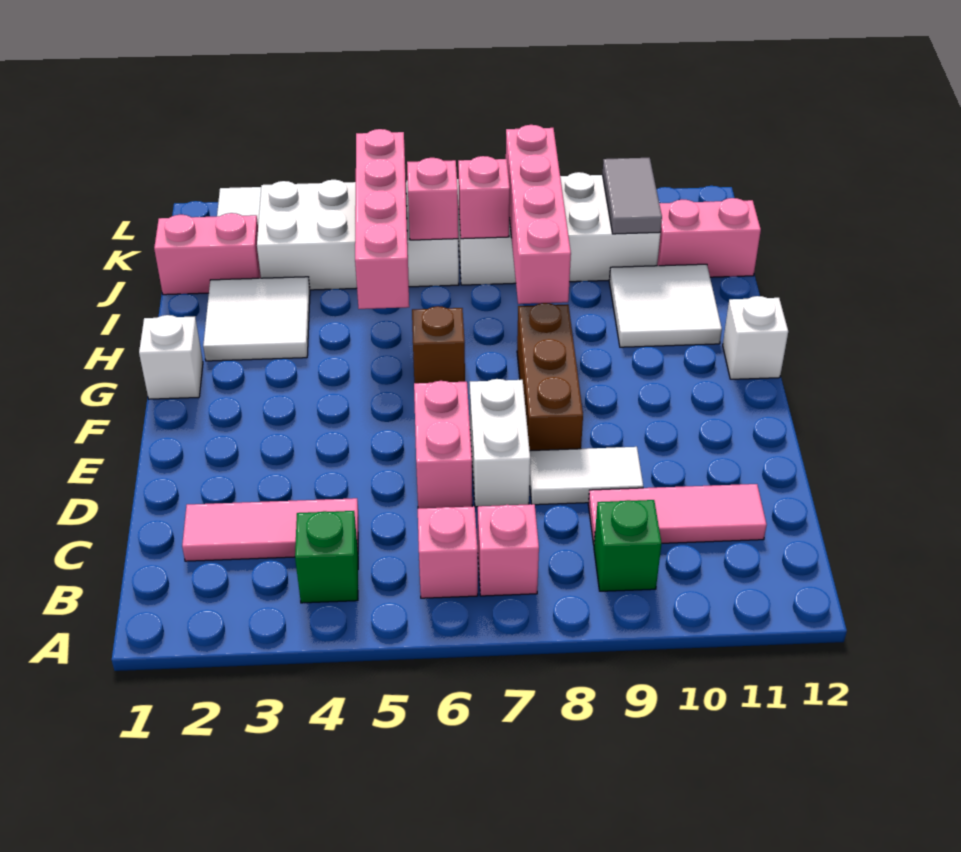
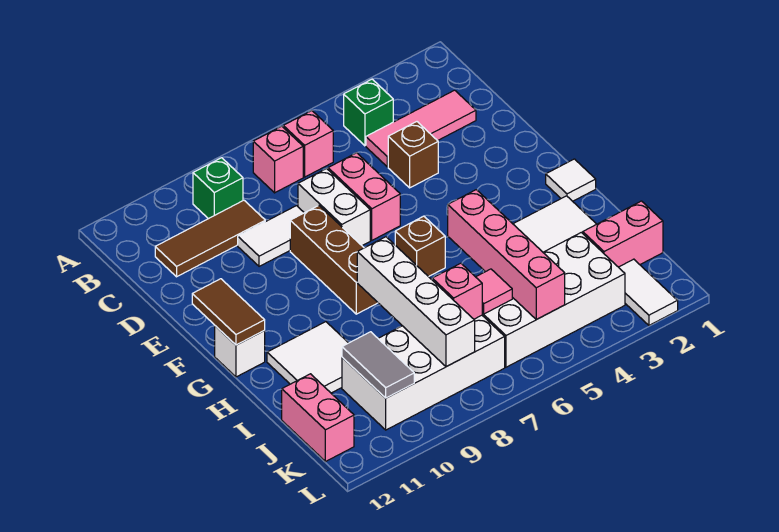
pink 1x3 tile [588,484,767,544] -> brown 1x3 tile [155,200,265,277]
none -> brown 1x1 brick [388,122,438,188]
none -> brown 1x2 tile [192,279,265,345]
white 1x1 brick [139,315,203,399] -> white 1x1 tile [546,159,596,201]
pink 1x4 brick [506,125,571,304] -> white 1x4 brick [357,237,475,367]
pink 1x1 brick [407,158,458,240] -> pink 1x1 tile [476,269,512,314]
pink 1x2 brick [657,198,761,277] -> pink 1x2 brick turned to [282,374,354,462]

